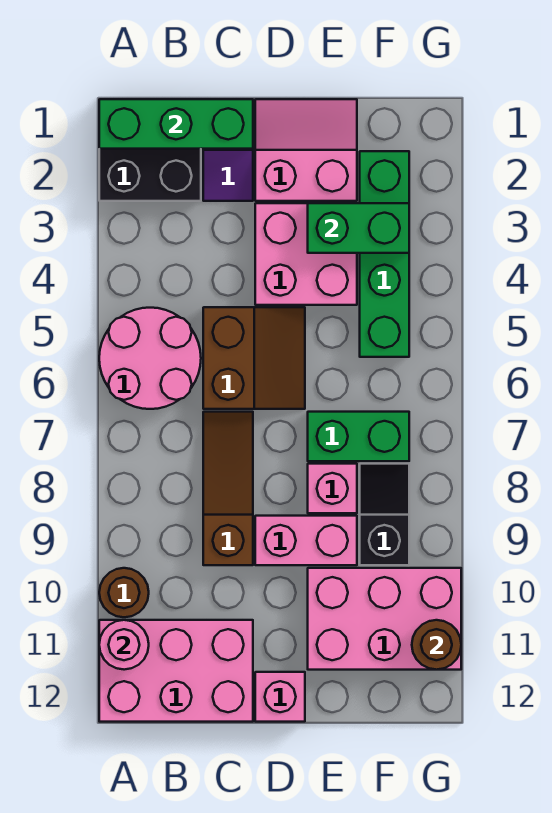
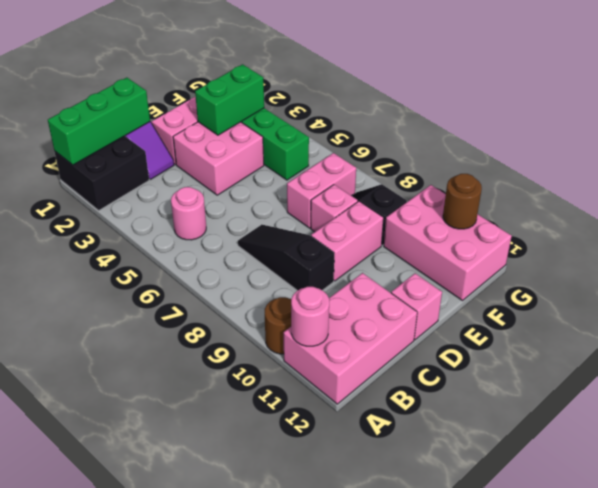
pink 2x2 round brick [99,308,201,409] -> pink 1x1 round brick [171,187,206,240]
brown 2x2 slope [203,307,305,409] -> none
brown 1x3 slope [203,412,253,565] -> black 1x3 slope [238,225,334,291]
green 1x2 brick [308,412,409,461] -> pink 1x2 brick [287,153,356,228]
pink 2x3 brick [308,568,461,670] -> pink 2x3 brick turned to [384,185,512,301]

